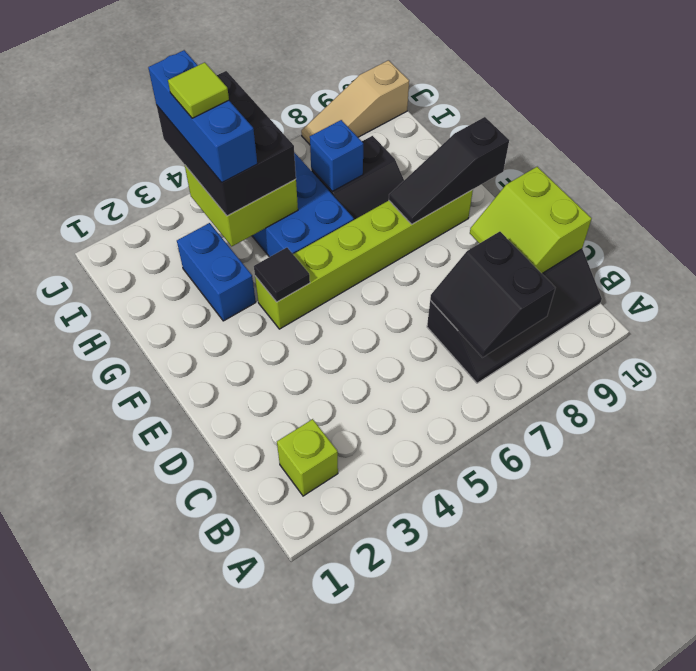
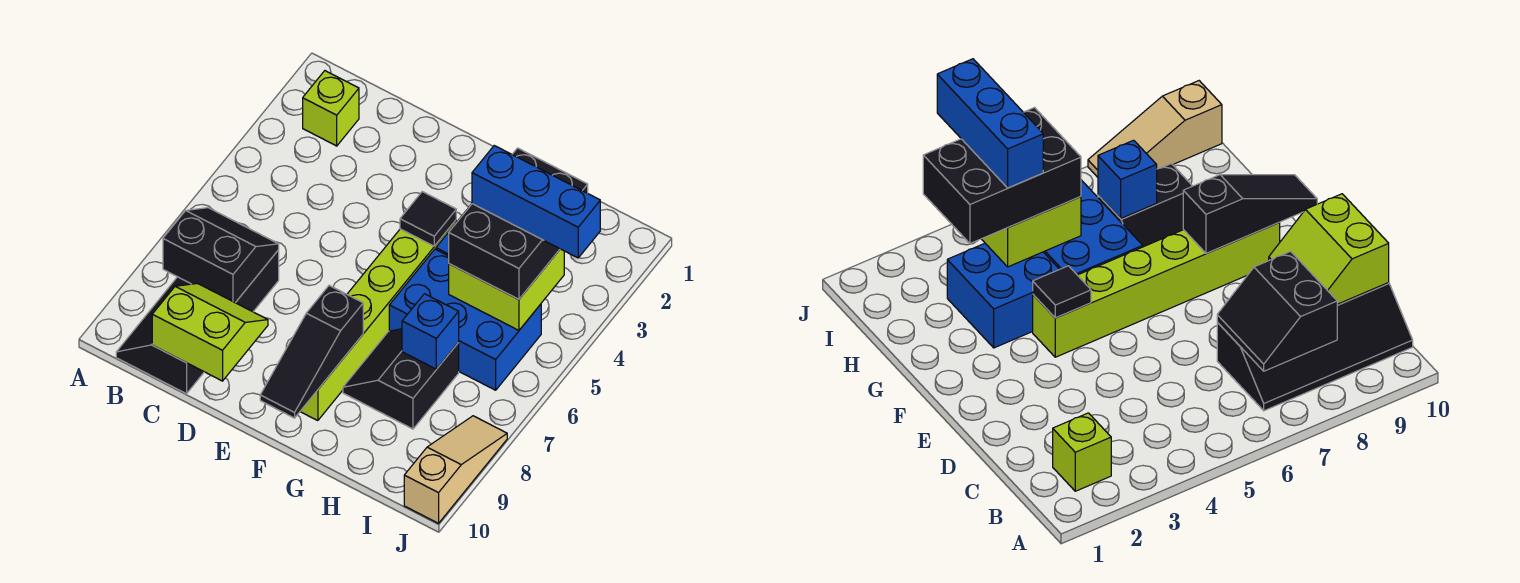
black 1x3 slope [389,117,509,224] -> black 1x3 slope turned to [260,285,363,418]
blue 1x2 brick [177,223,256,321] -> blue 2x2 brick [947,243,1059,348]
black 2x3 brick [156,71,296,216] -> black 2x3 brick turned to [449,148,588,299]
lime 1x1 tile [168,62,229,118] -> none

